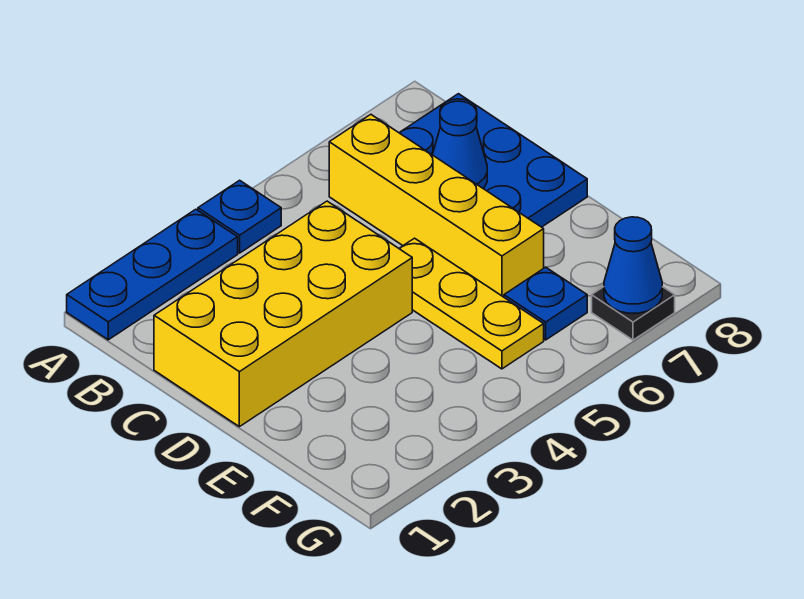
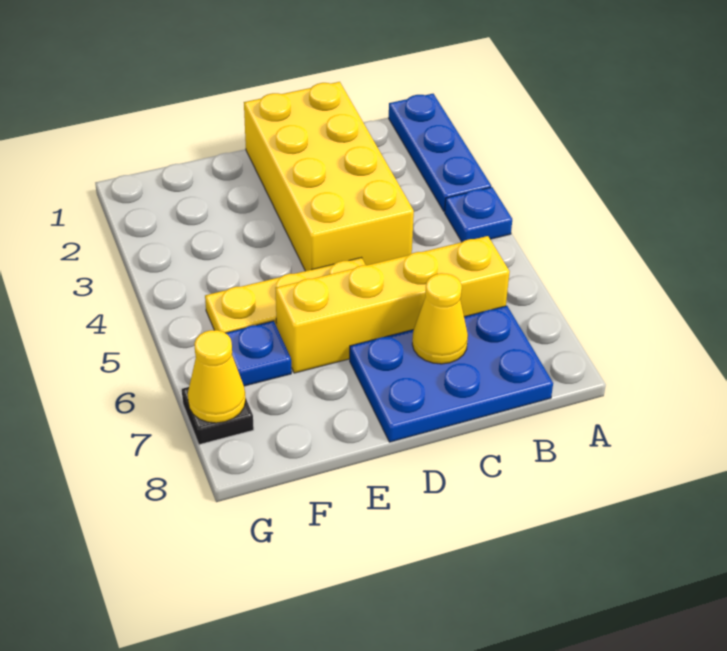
blue 1x1 cone [433,101,487,188] -> yellow 1x1 cone [412,273,468,364]
blue 1x1 cone [604,217,662,313] -> yellow 1x1 cone [188,330,246,423]

